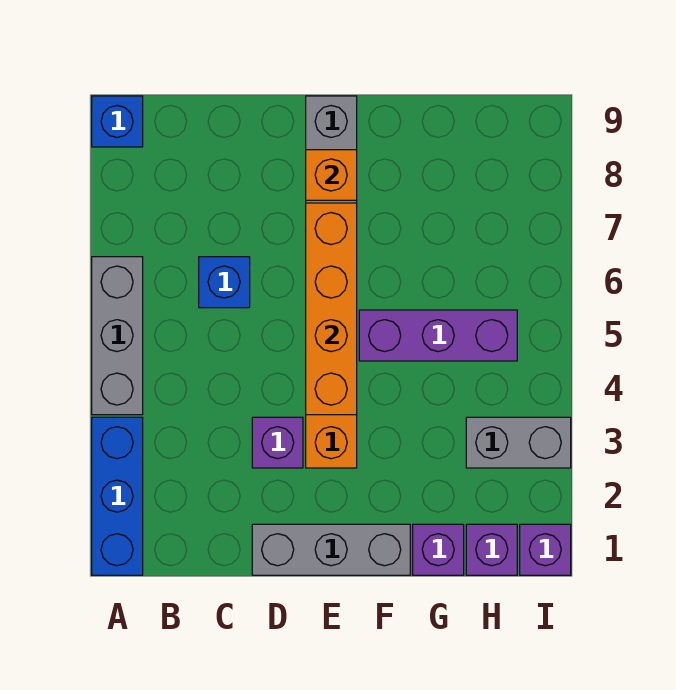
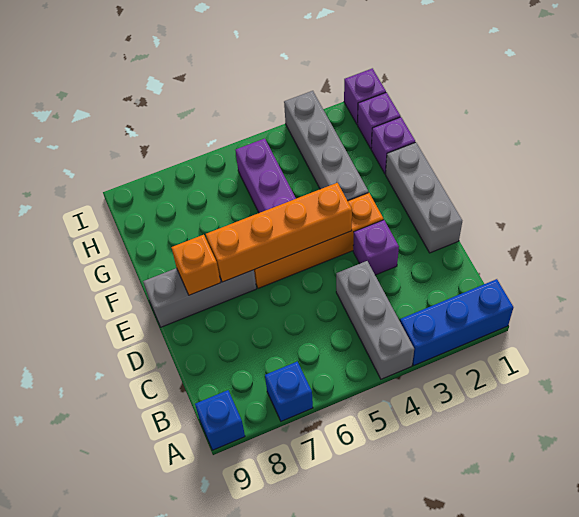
grey 1x3 brick [92,257,143,415] -> grey 1x3 brick turned to [336,261,414,379]
blue 1x1 brick [199,257,250,308] -> blue 1x1 brick moved to [265,362,313,421]
grey 1x2 brick [466,417,571,468] -> grey 1x4 brick [284,91,368,201]

